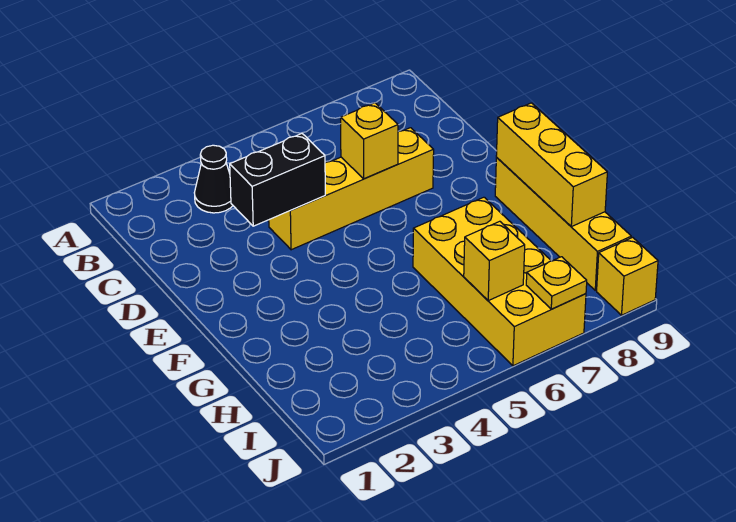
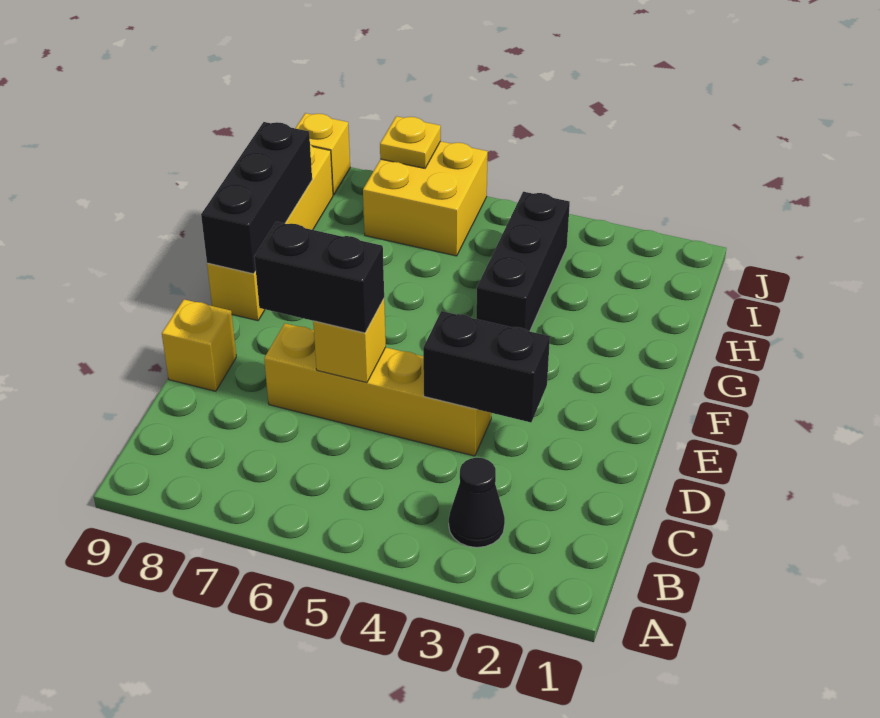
none -> black 1x2 brick [254,222,384,333]
yellow 1x3 brick [496,103,607,227] -> black 1x3 brick [201,122,312,274]
none -> black 1x3 brick [476,192,570,331]
yellow 2x4 brick [413,197,586,366] -> yellow 2x2 brick [363,141,488,256]
yellow 1x1 brick [464,221,525,301] -> yellow 1x1 brick moved to [162,299,236,391]

